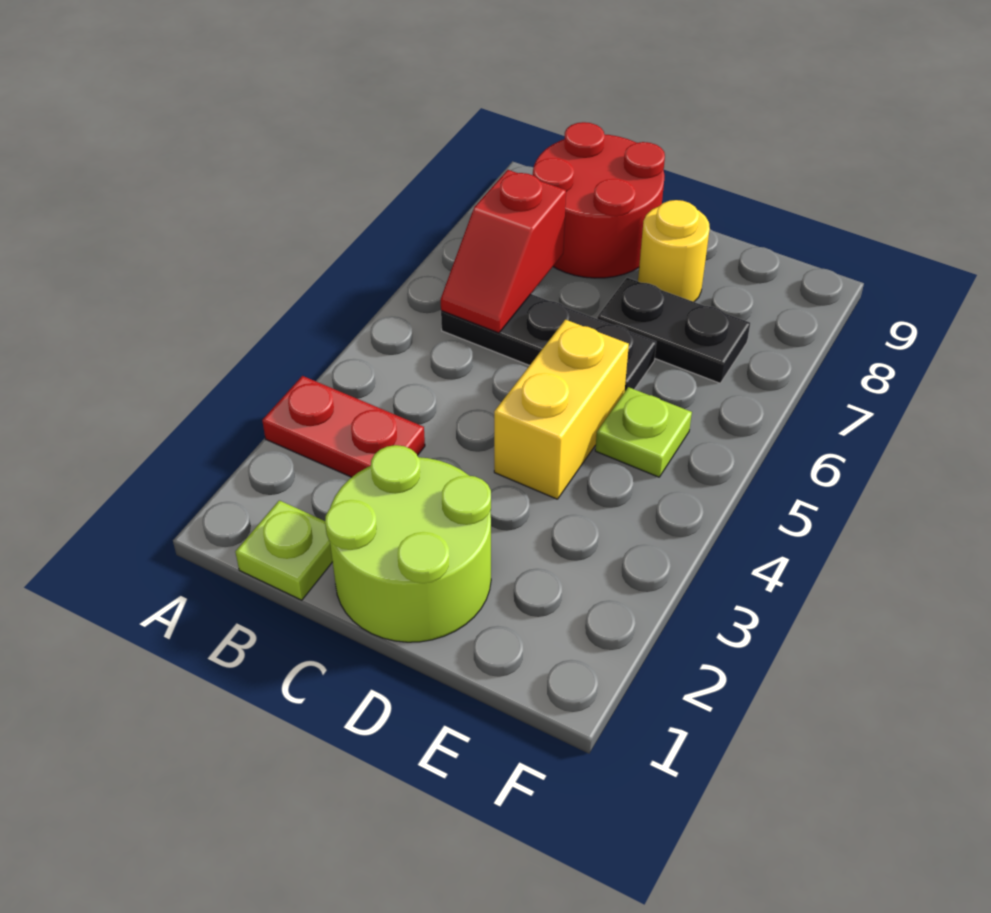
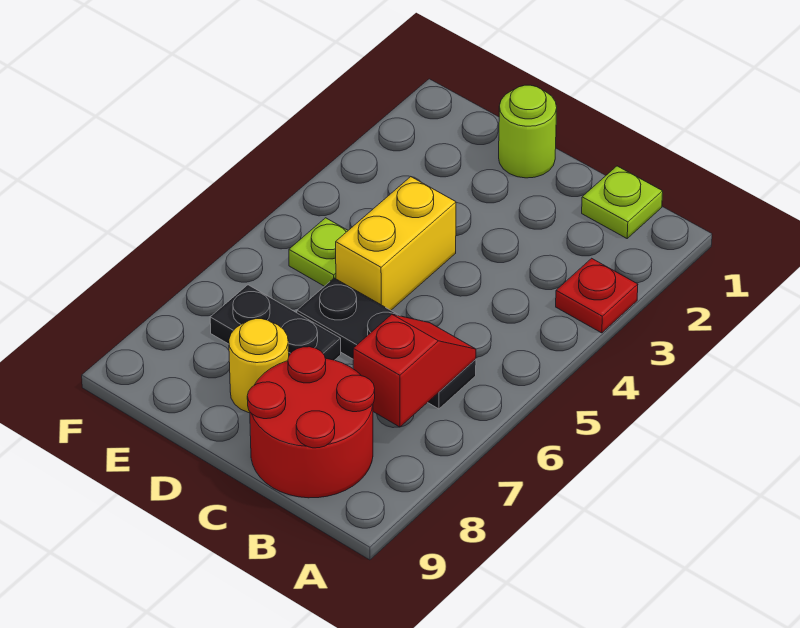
red 1x2 plate [262,376,425,477] -> red 1x1 plate [556,258,638,333]
lime 2x2 round brick [325,445,491,642] -> lime 1x1 round brick [499,85,557,178]

